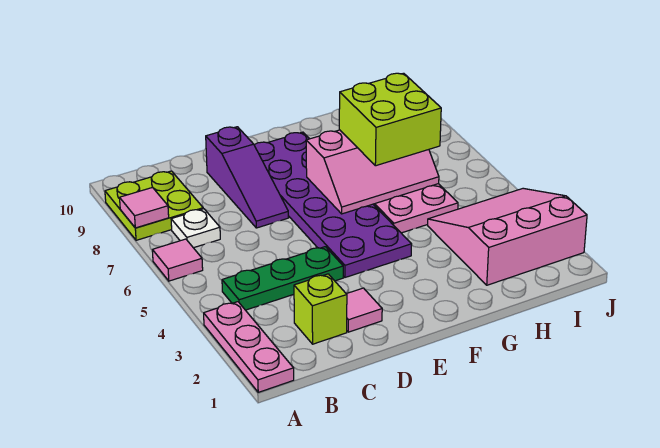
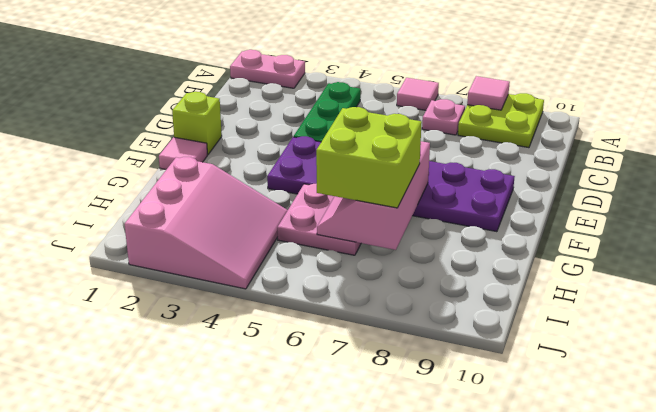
pink 1x3 plate [204,302,294,392] -> pink 1x2 plate [230,50,305,88]
white 1x1 plate [171,209,220,248] -> pink 1x1 plate [422,99,465,135]
lime 1x1 brick [294,274,347,344] -> lime 1x1 brick moved to [172,92,222,155]
pink 1x1 tile [347,288,382,332] -> pink 1x1 tile moved to [159,137,208,169]
purple 1x3 slope [206,127,289,228] -> none

